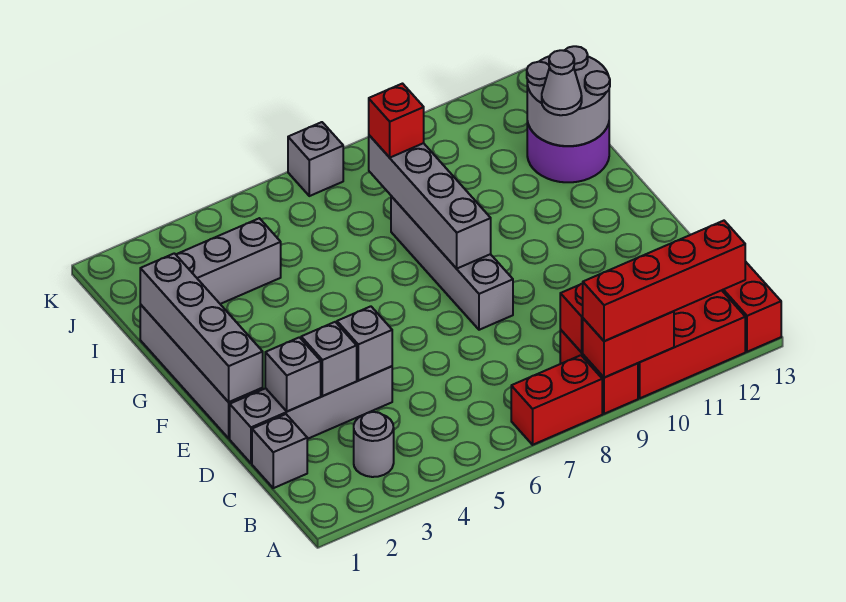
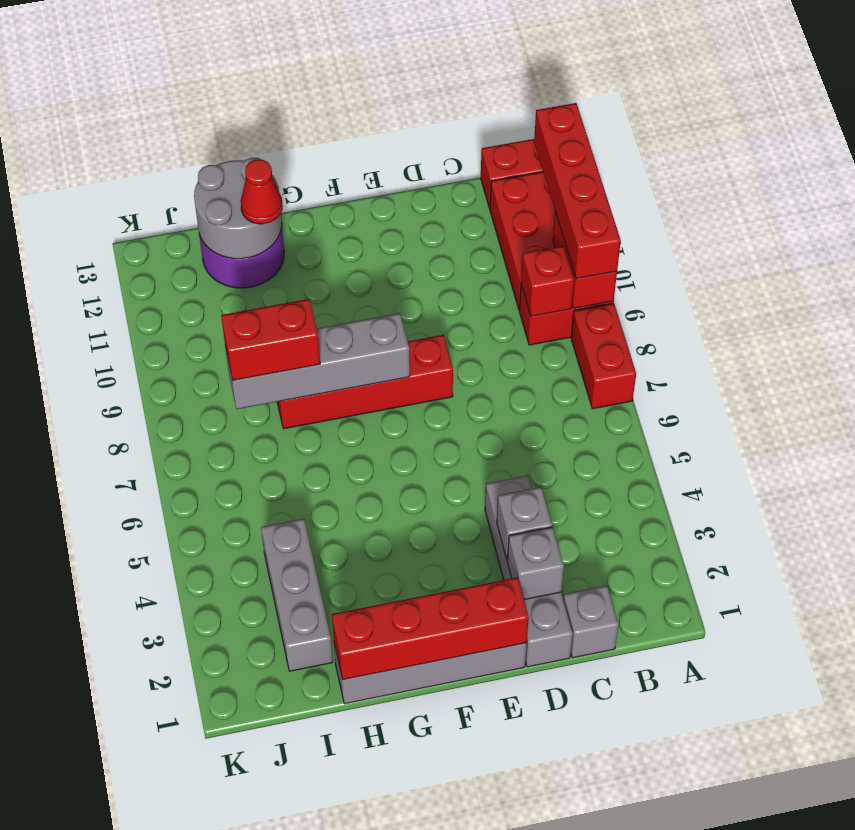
grey 1x1 round brick [354,412,394,477] -> none
grey 1x1 brick [337,306,392,381] -> none
grey 1x4 brick [140,253,263,402] -> red 1x4 brick [332,577,529,680]
grey 1x4 brick [391,196,513,330] -> red 1x4 brick [277,335,453,429]
grey 1x1 cone [542,50,582,115] -> red 1x1 cone [241,160,283,224]
red 1x1 brick [369,84,424,158] -> red 1x2 brick [221,299,320,380]
grey 1x1 brick [288,122,343,196] -> none

